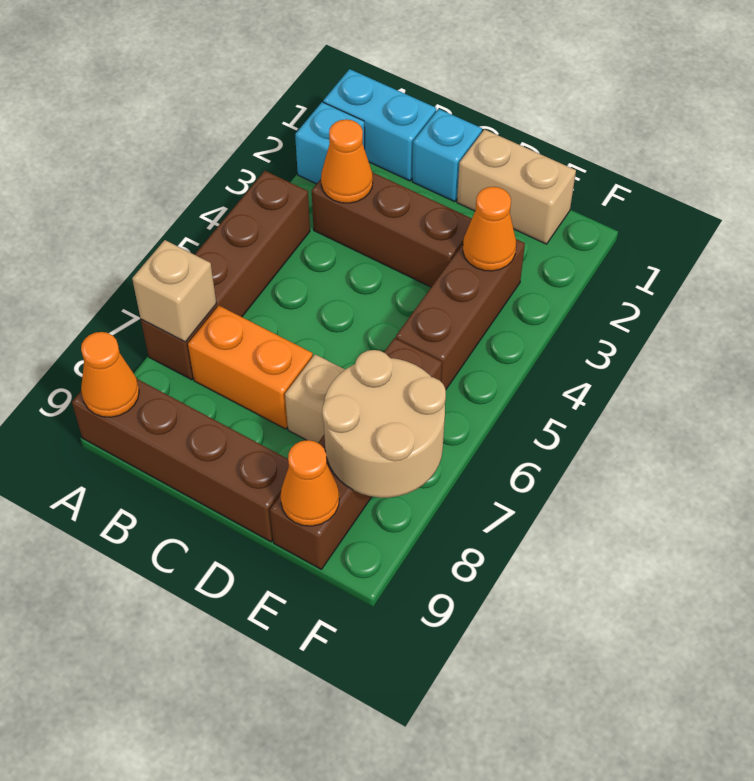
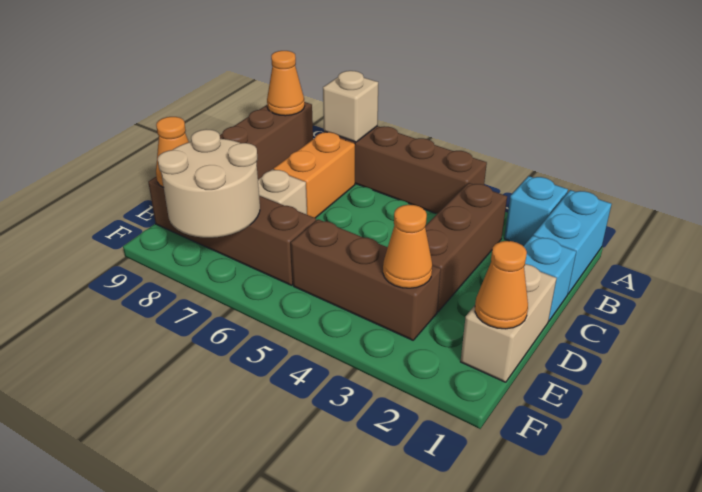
orange 1x1 cone [321,120,373,203] -> orange 1x1 cone moved to [475,241,528,329]

